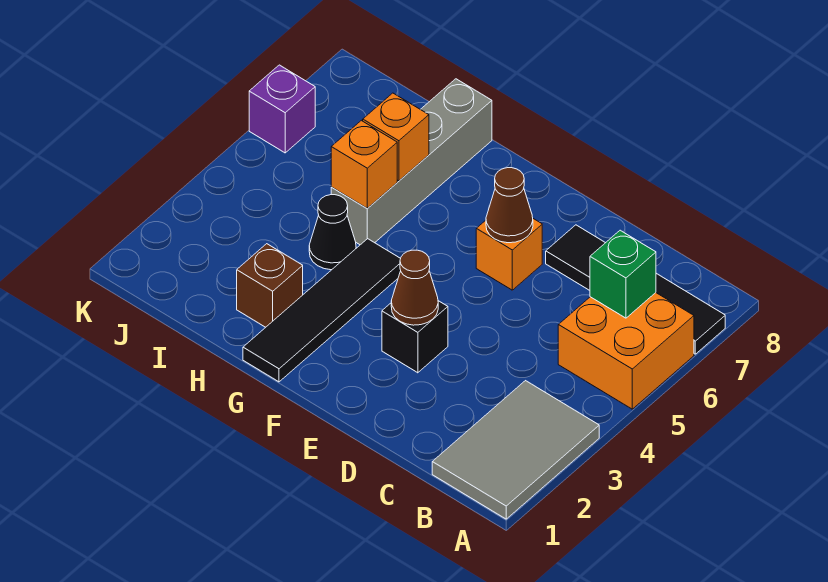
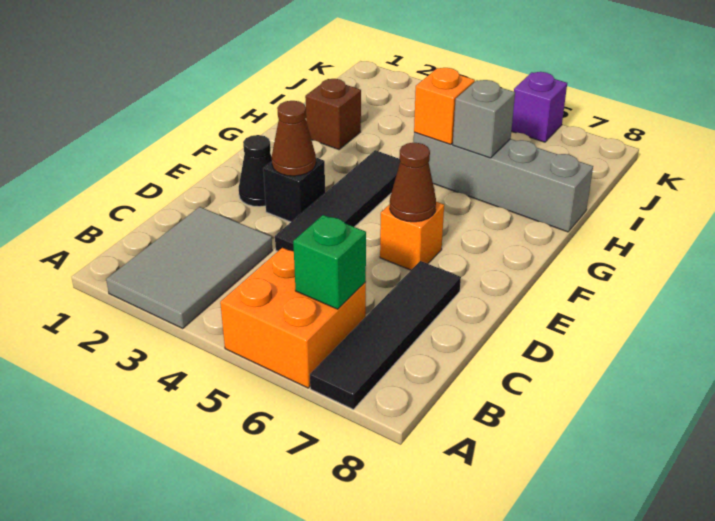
grey 2x3 tile [432,381,599,519] -> grey 2x3 tile turned to [106,207,272,328]
black 1x4 tile [243,239,401,382] -> black 1x4 tile turned to [275,150,400,251]
black 1x1 cone [309,195,356,270] -> black 1x1 cone moved to [239,135,272,207]
orange 1x1 brick [363,93,429,181] -> grey 1x1 brick [453,80,515,158]

